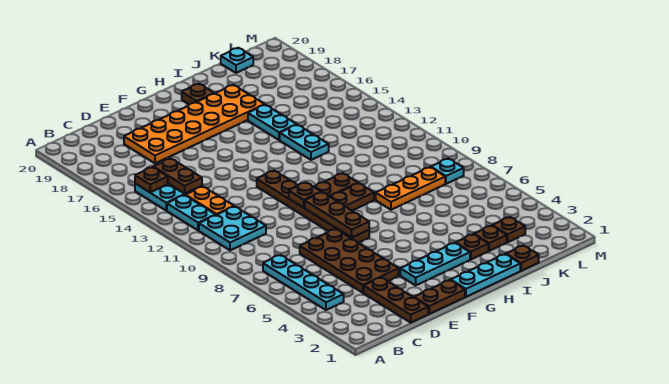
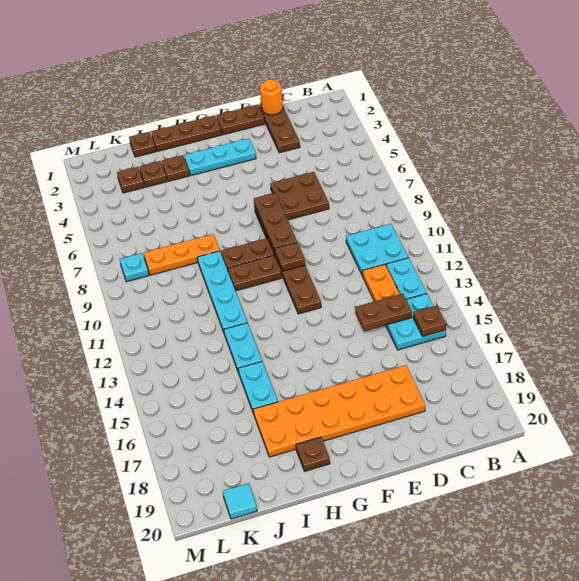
cyan 1x4 plate [263,255,344,310] -> cyan 1x4 plate moved to [197,251,247,332]
brown 1x2 plate [153,158,202,194] -> brown 1x2 plate turned to [355,294,412,331]
none -> orange 1x1 round brick [260,79,283,115]
brown 2x4 plate [300,229,399,293] -> brown 2x2 plate [270,172,329,220]
cyan 1x3 plate [451,254,520,297] -> brown 1x3 plate [151,115,222,151]
cyan 1x1 plate [221,48,253,73] -> cyan 1x1 tile [223,483,257,519]

